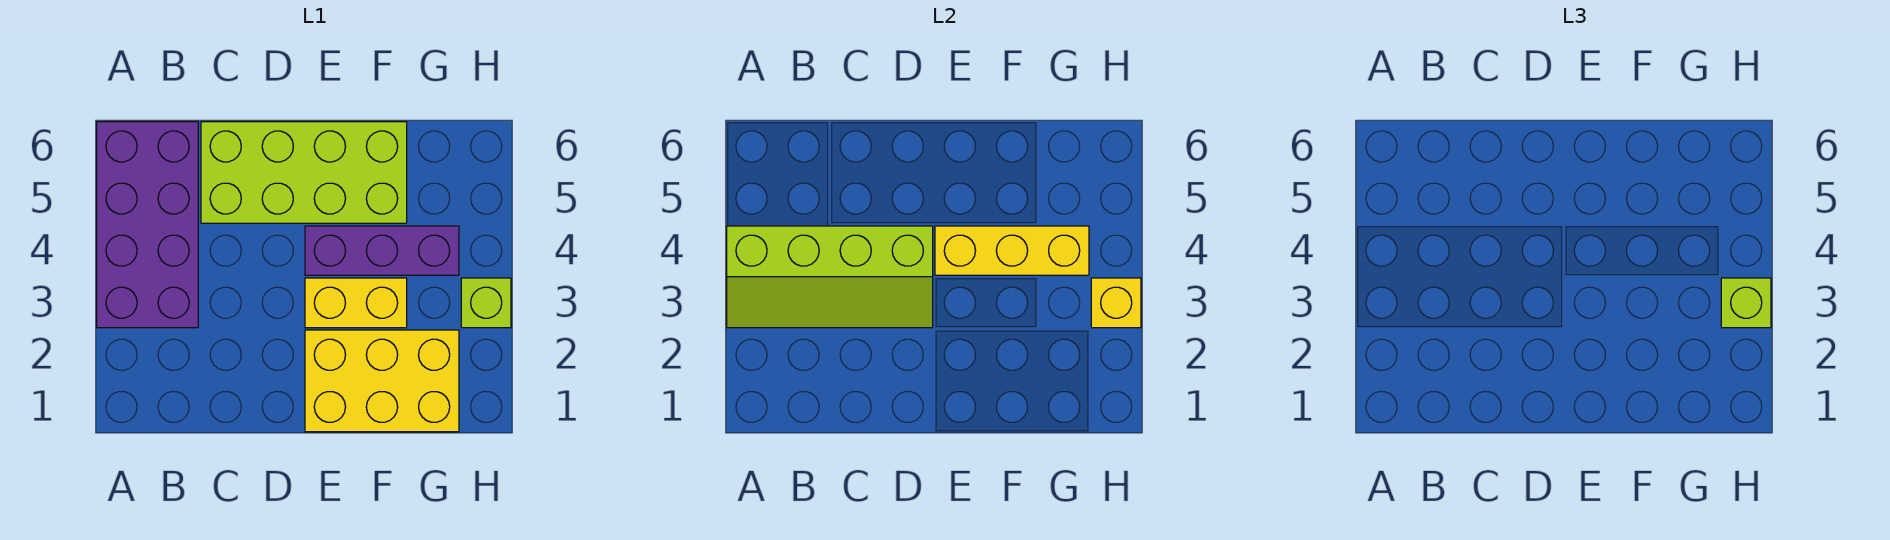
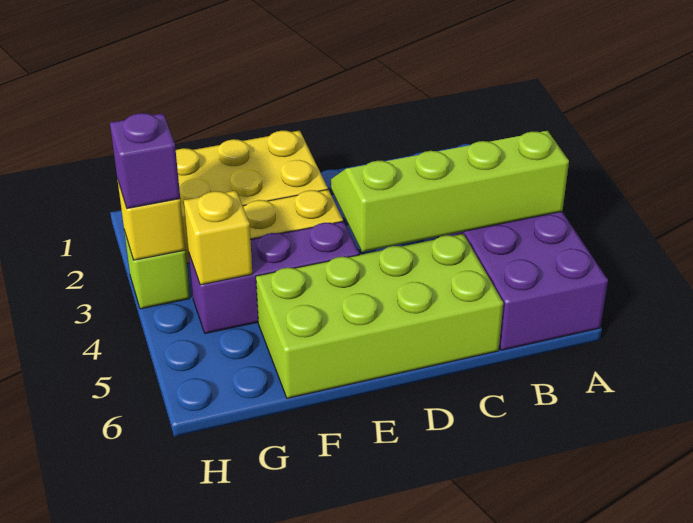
yellow 1x3 brick [935,226,1089,275] -> yellow 1x1 brick [184,190,252,285]
lime 1x1 brick [1721,278,1771,328] -> purple 1x1 brick [110,113,180,209]

